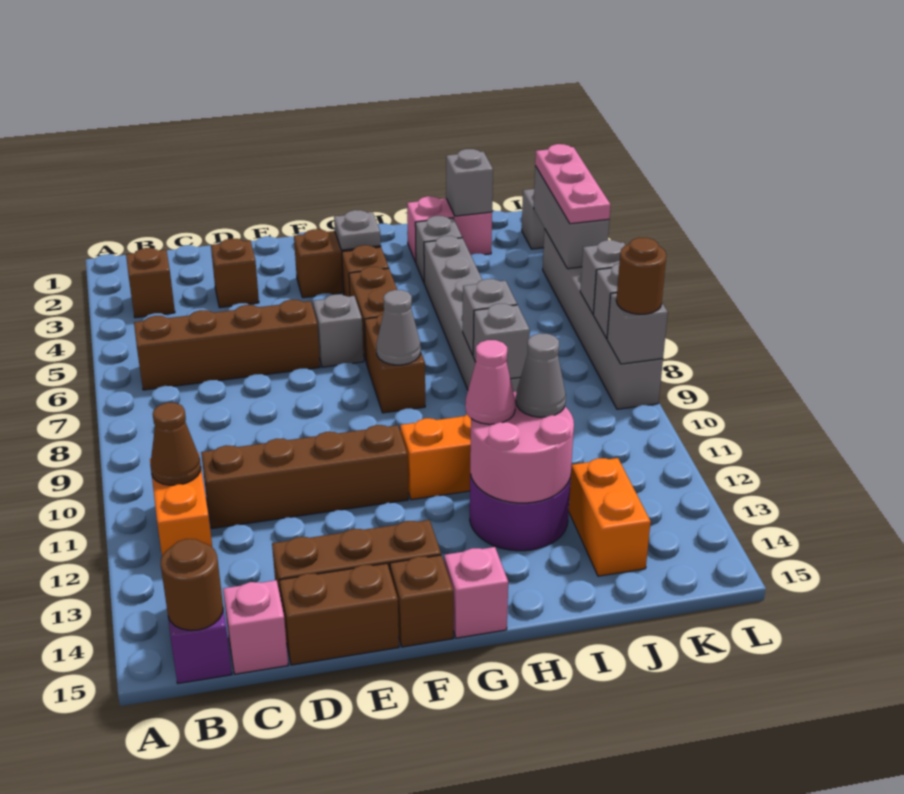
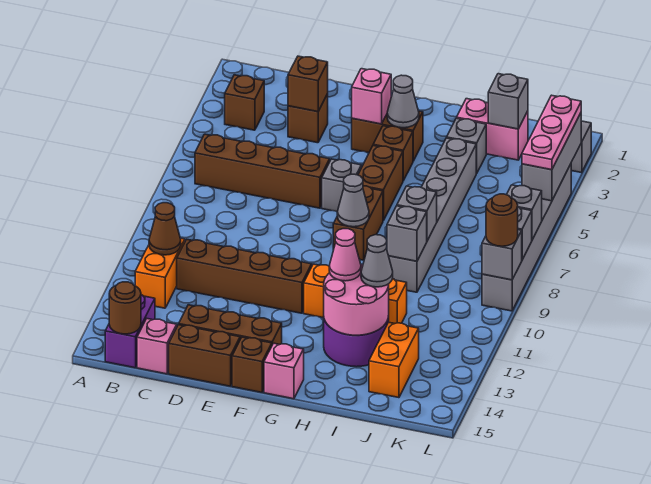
none -> brown 1x1 brick [288,56,328,112]
none -> pink 1x1 brick [352,69,391,124]
grey 1x1 plate [334,210,381,250] -> grey 1x1 cone [387,75,419,128]

